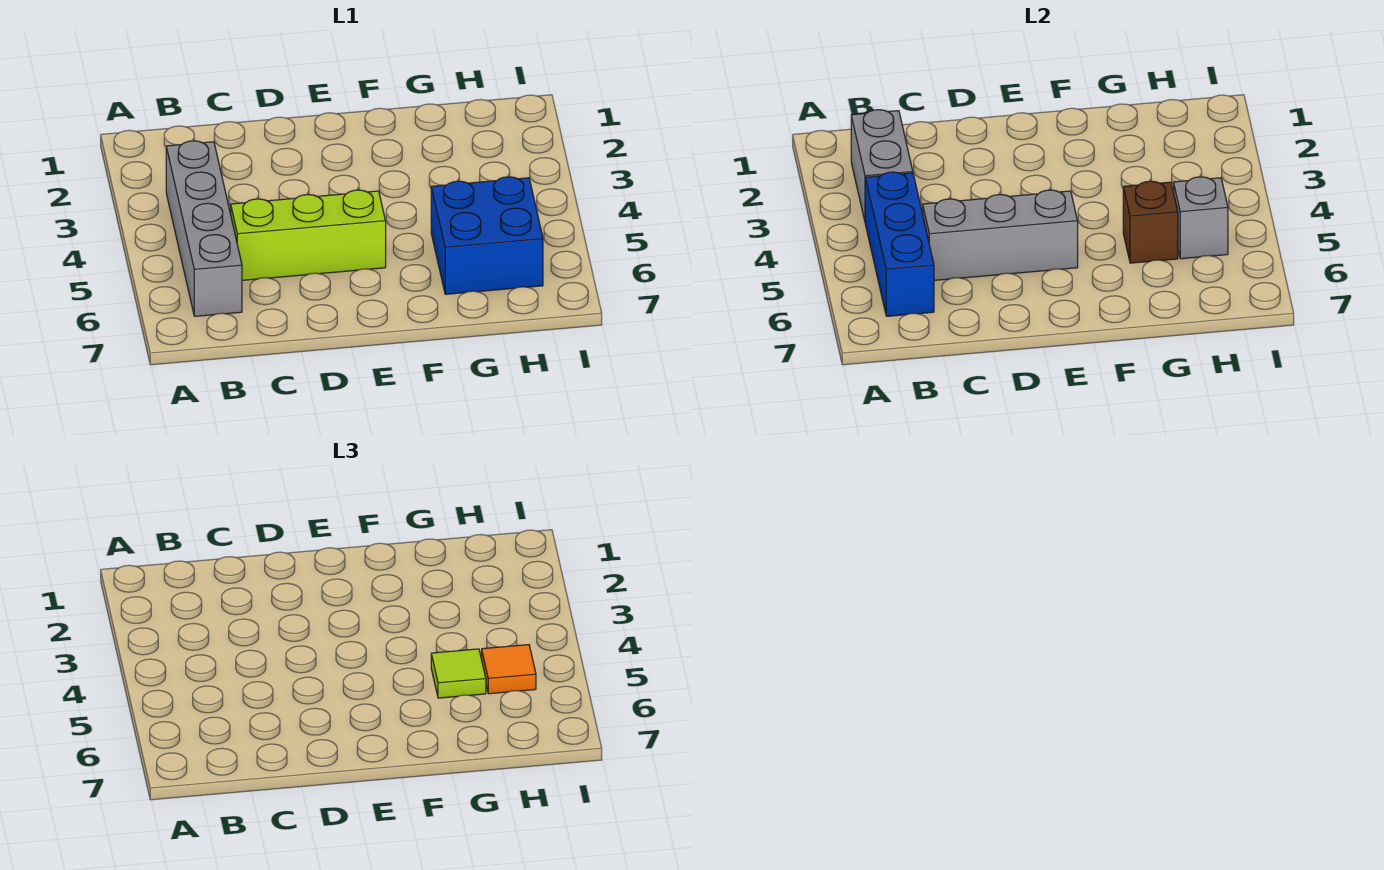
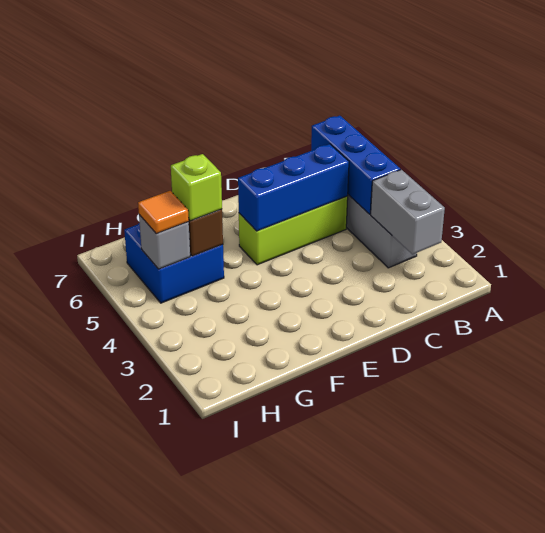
grey 1x3 brick [923,190,1078,280] -> blue 1x3 brick [238,144,349,231]
lime 1x1 tile [431,649,486,698] -> lime 1x1 brick [171,154,222,221]

